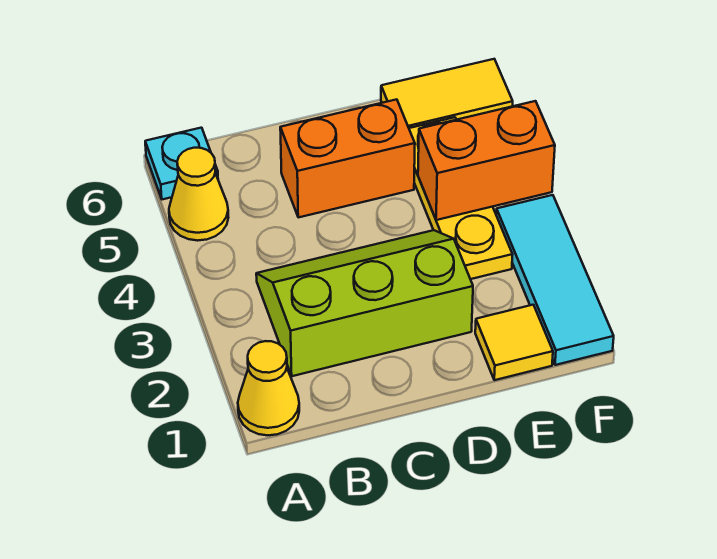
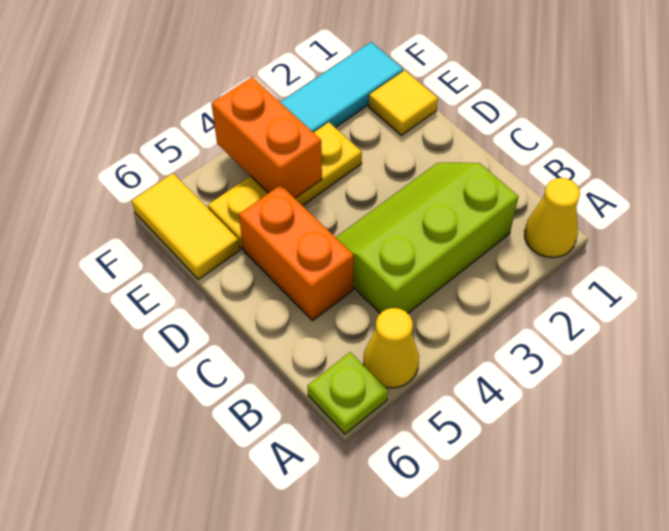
cyan 1x1 plate [145,128,218,199] -> lime 1x1 plate [308,352,388,434]
lime 2x3 slope [256,230,473,376] -> lime 2x3 slope turned to [336,163,518,313]

